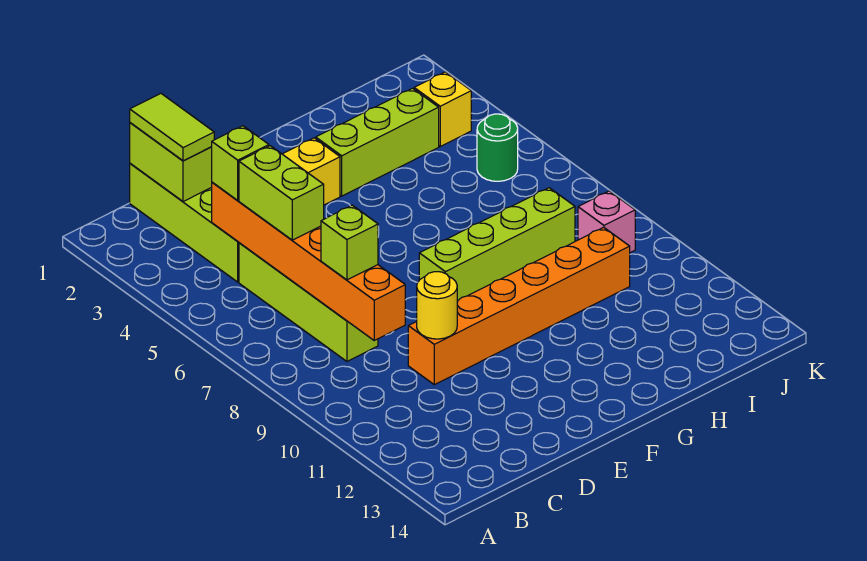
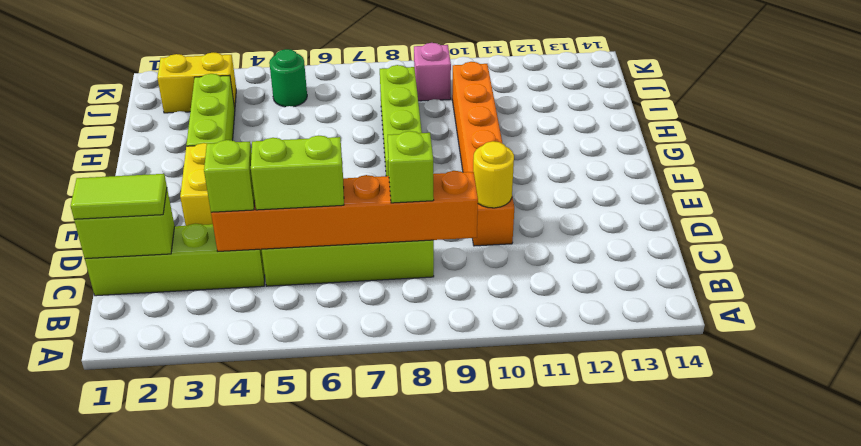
yellow 1x1 brick [414,72,471,146] -> yellow 1x2 brick [157,53,236,113]

